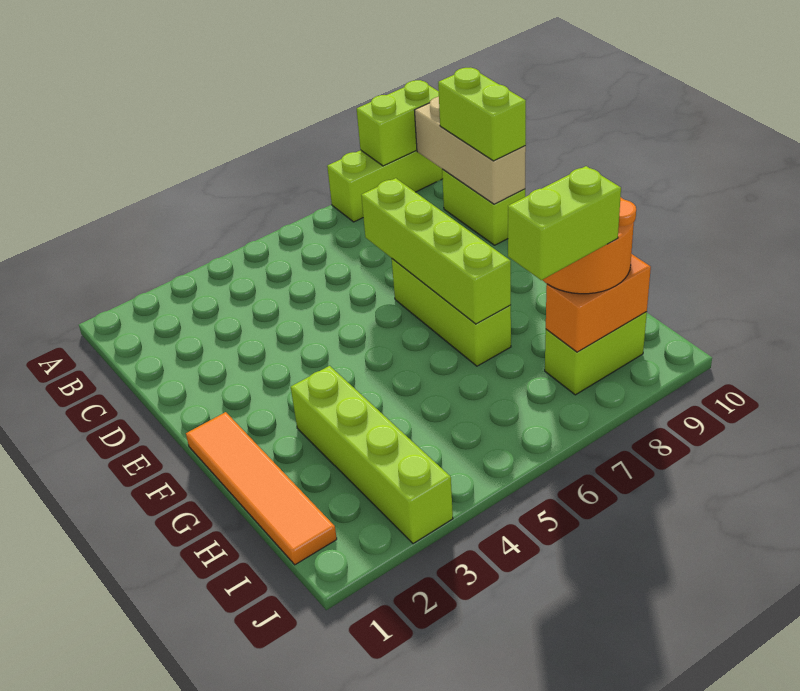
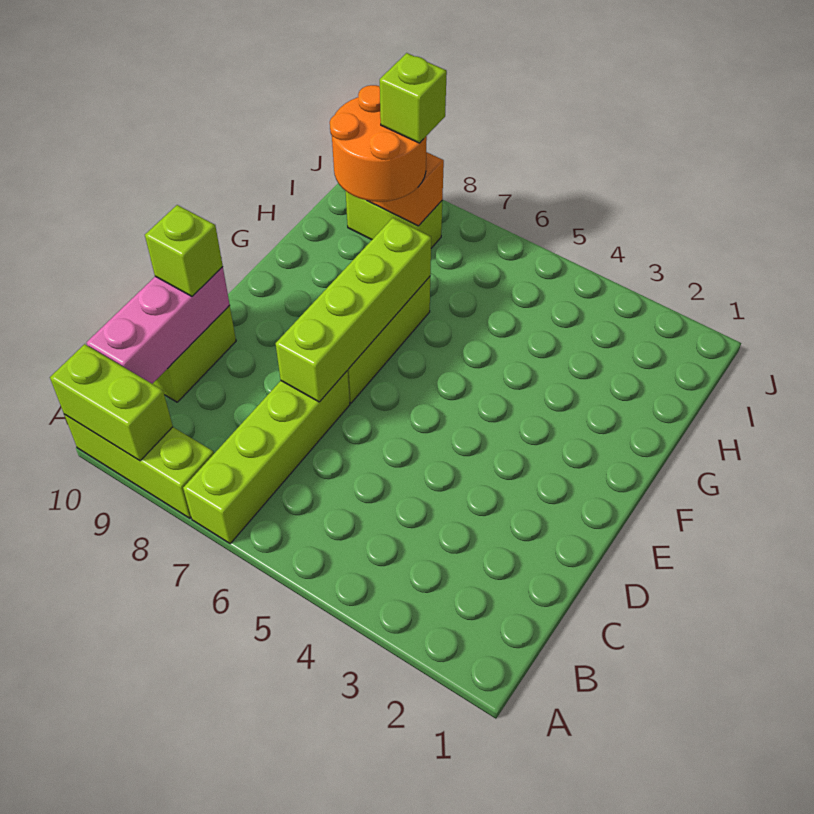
tan 1x3 brick [415,97,526,204] -> pink 1x3 brick [87,267,230,384]
lime 1x2 brick [438,68,526,161] -> lime 1x1 brick [145,205,223,296]
orange 1x4 tile [186,412,337,565] -> none
lime 1x4 brick [291,366,453,544] -> lime 1x4 brick moved to [183,371,350,544]
lime 1x2 brick [508,166,621,280] -> lime 1x1 brick [380,53,447,143]

